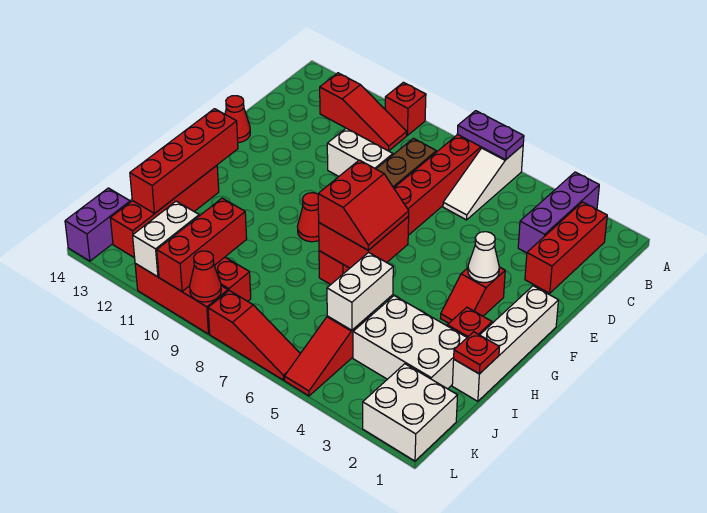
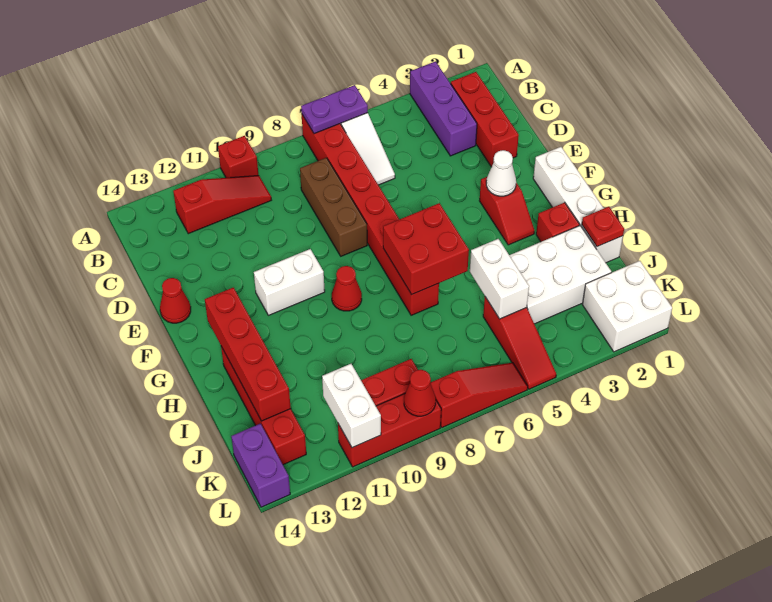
white 1x2 brick [327,128,393,176] -> white 1x2 brick moved to [254,249,325,315]
red 2x2 slope [318,160,409,250] -> none
red 1x3 brick [157,198,247,291] -> none

